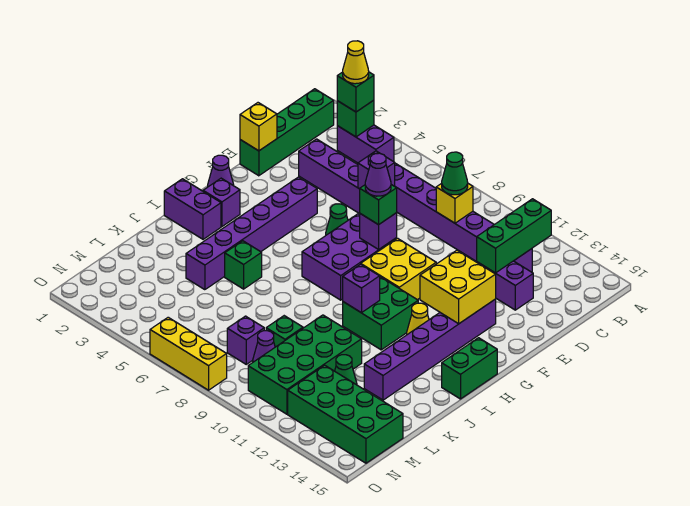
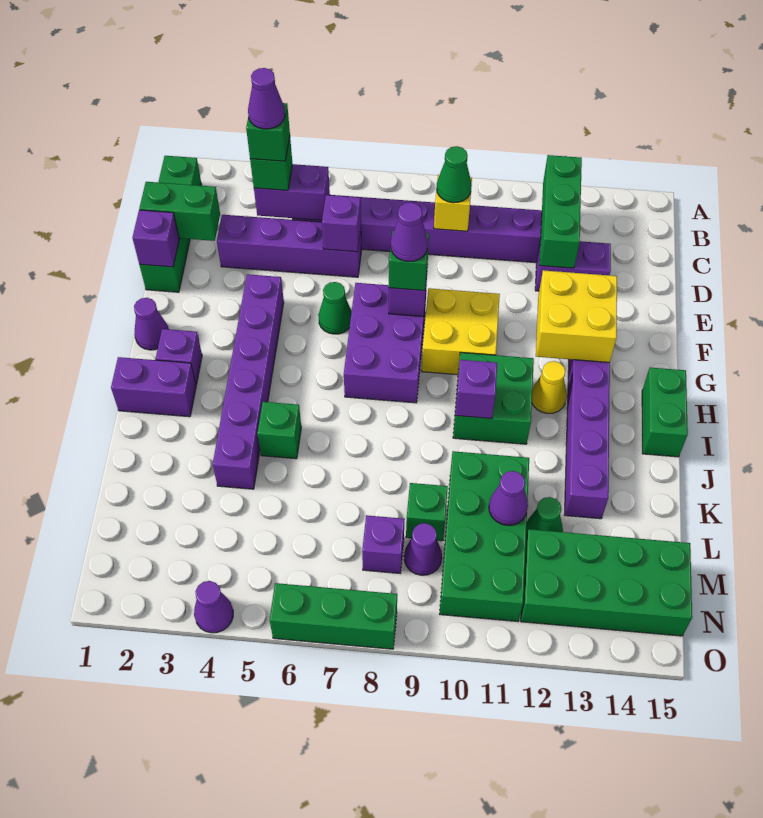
yellow 1x1 cone [343,41,369,84] -> purple 1x1 cone [248,68,285,129]
none -> green 1x2 brick [139,182,220,241]
yellow 1x1 brick [240,103,277,151] -> purple 1x1 brick [132,210,179,267]
none -> purple 1x1 cone [489,471,528,525]
none -> purple 1x1 cone [194,581,233,633]
yellow 1x3 brick [150,317,227,390] -> green 1x3 brick [270,583,397,649]

